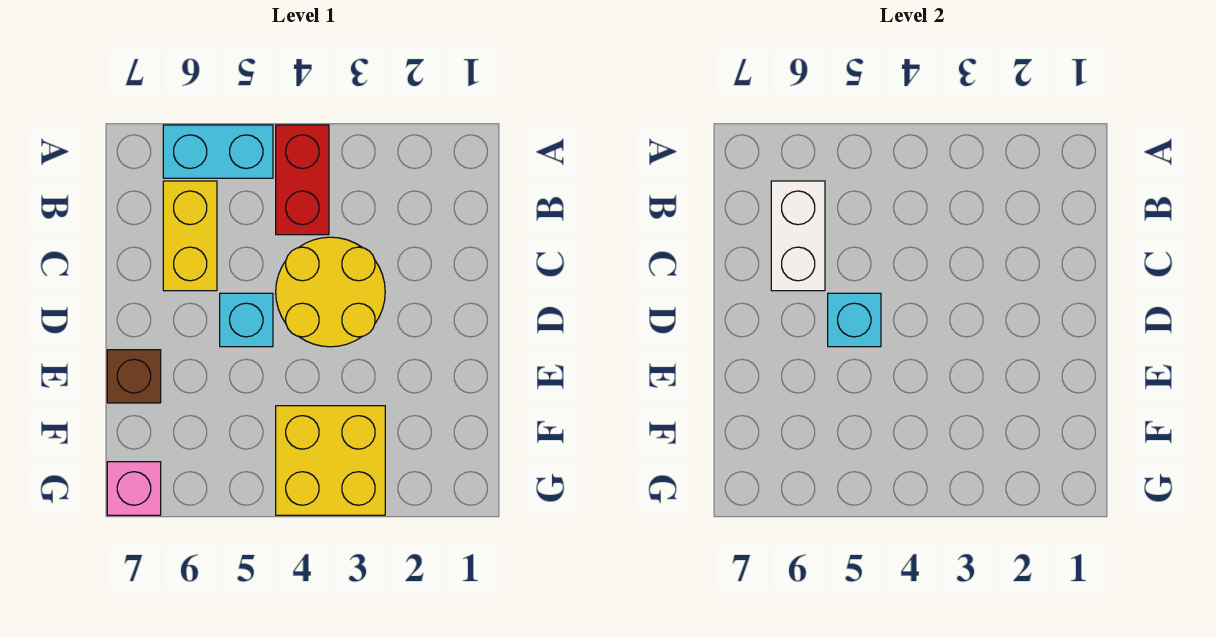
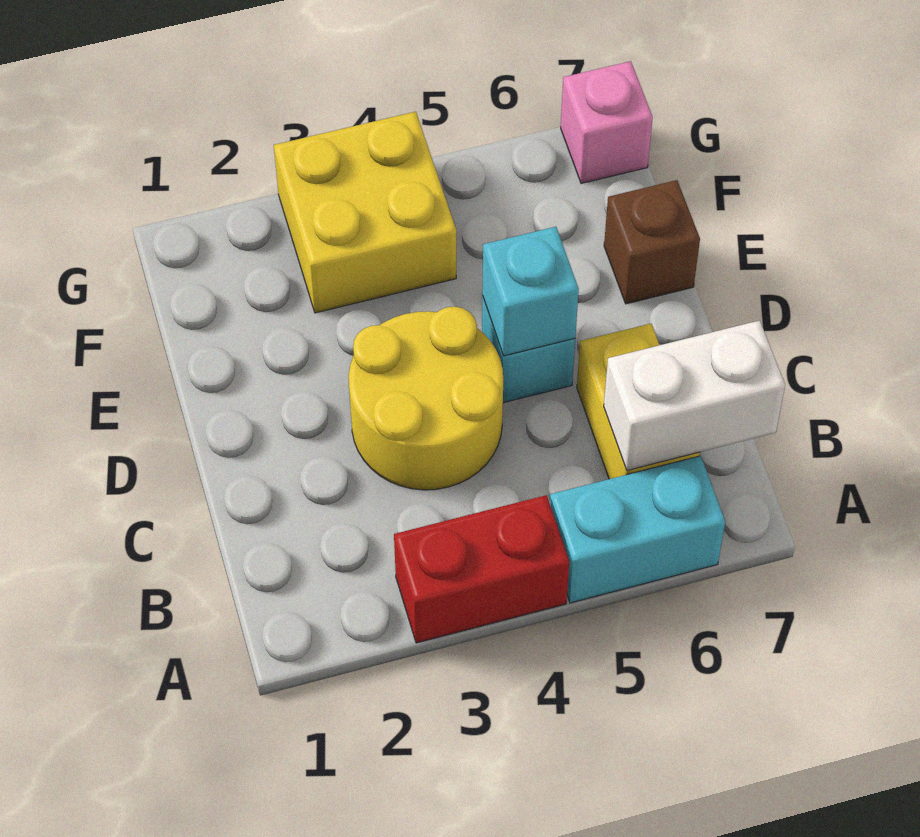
red 1x2 brick [276,125,329,235] -> red 1x2 brick turned to [394,495,569,643]
white 1x2 brick [771,181,825,291] -> white 1x2 brick turned to [604,320,785,470]

